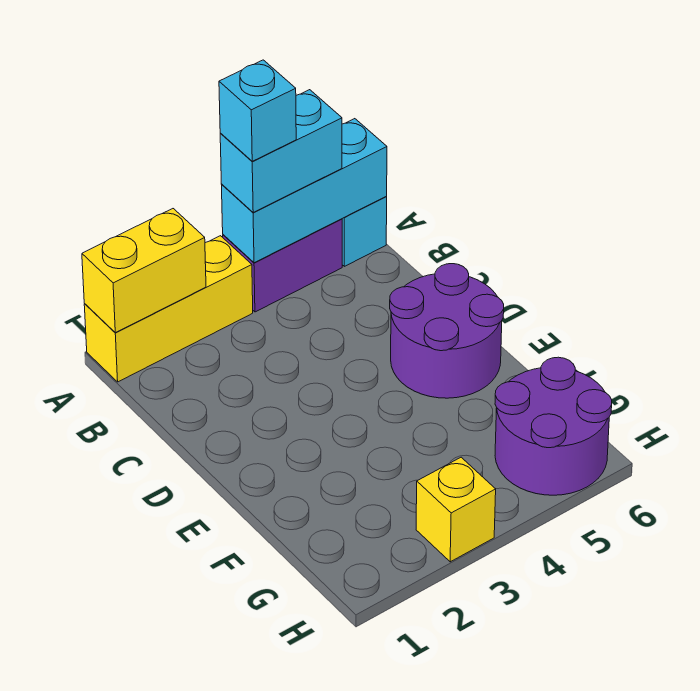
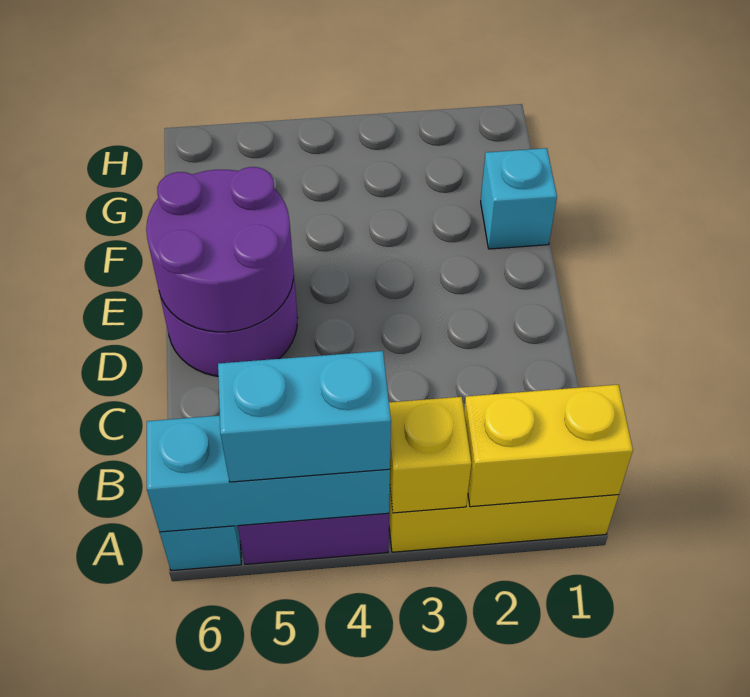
cyan 1x1 brick [219,60,296,161] -> cyan 1x1 brick moved to [481,148,557,249]
purple 2x2 round brick [495,357,612,495] -> purple 2x2 round brick moved to [146,167,294,332]
yellow 1x1 brick [416,457,496,562] -> yellow 1x1 brick moved to [389,397,471,513]

